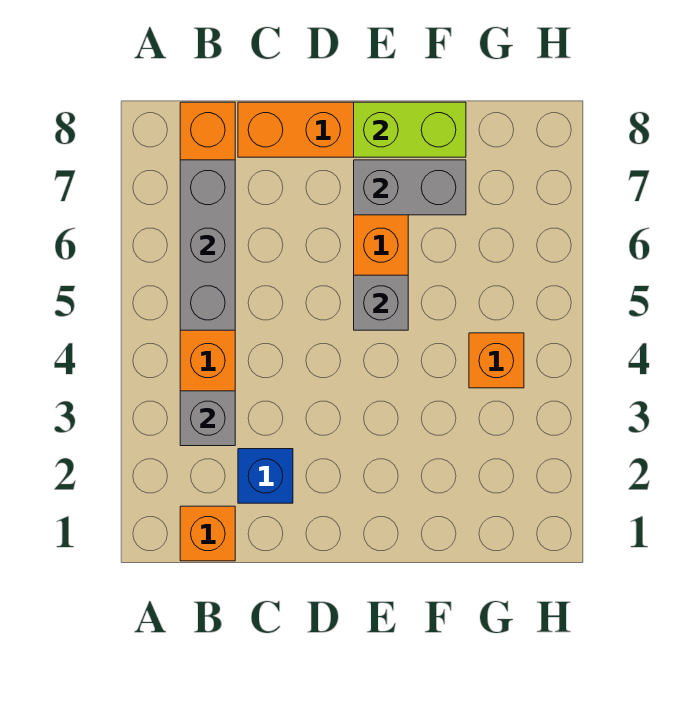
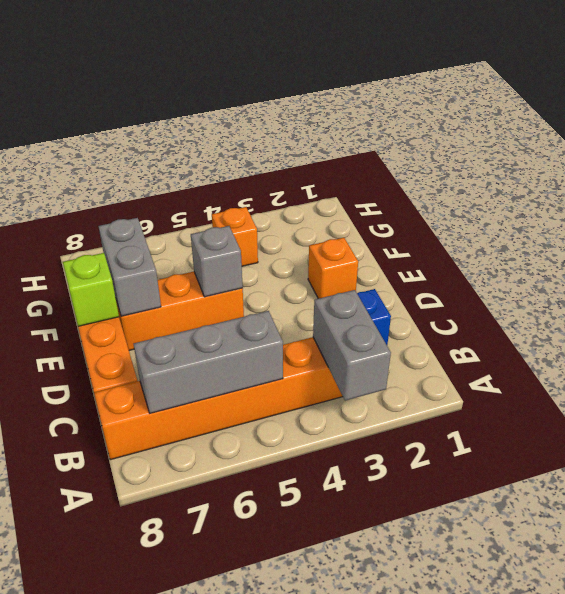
orange 1x1 brick [180,506,235,561] -> orange 1x1 brick moved to [308,238,358,299]
grey 1x1 brick [180,391,235,446] -> grey 1x2 brick [313,290,391,401]
lime 1x2 brick [354,102,466,157] -> lime 1x1 brick [63,253,119,326]

